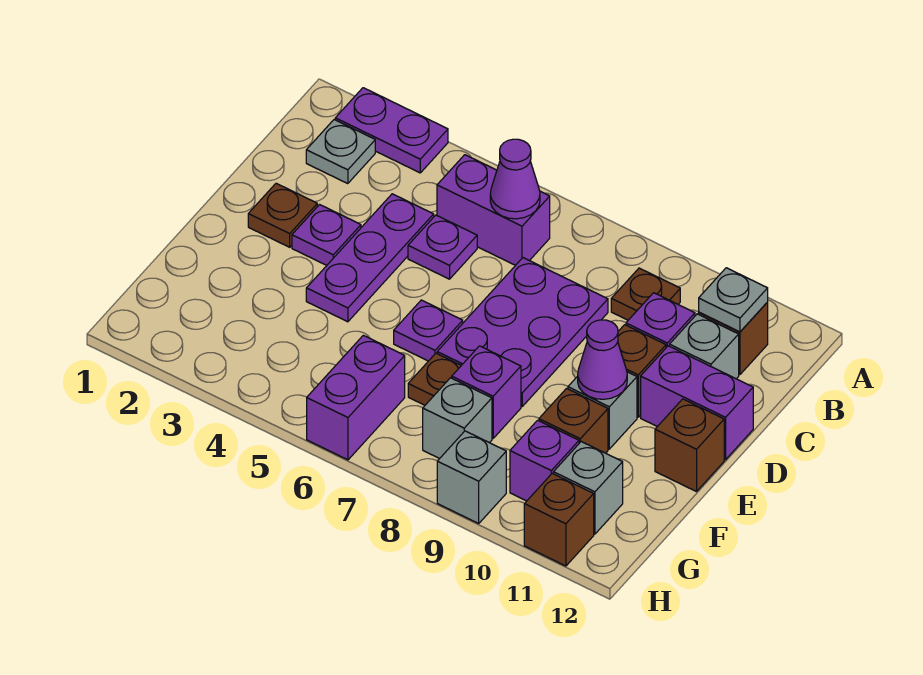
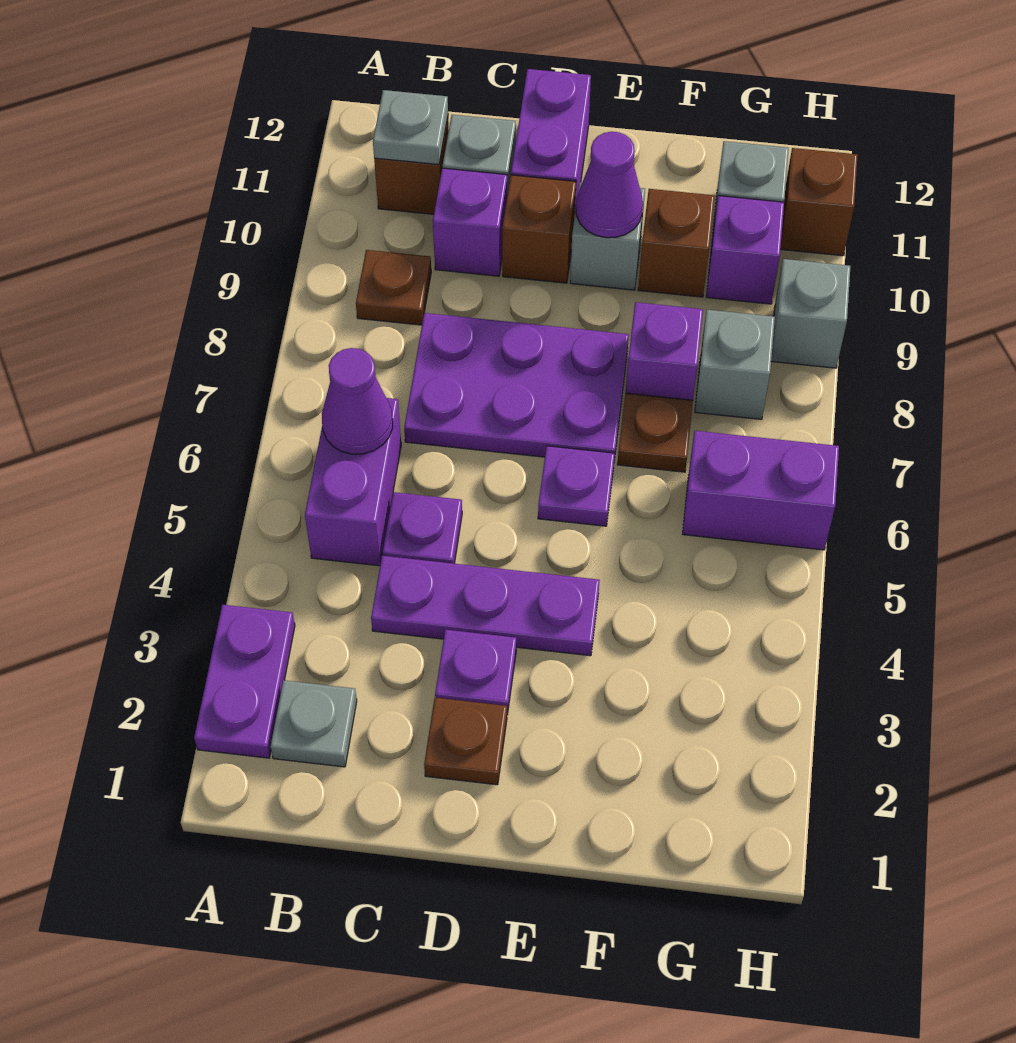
brown 1x1 brick [655,399,724,492] -> none

